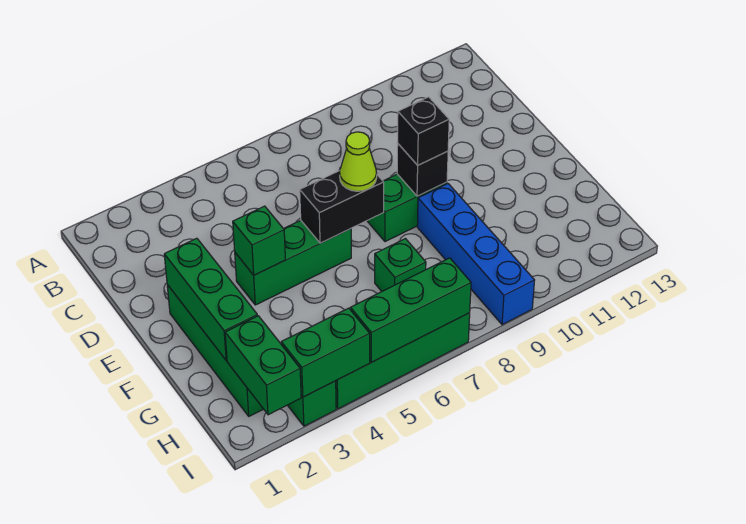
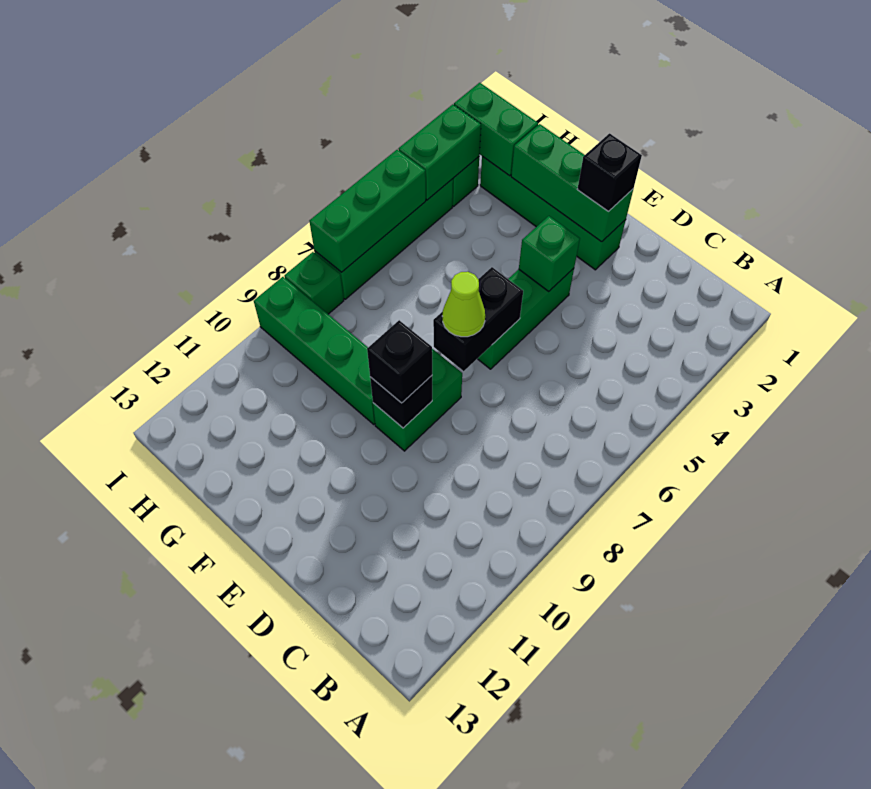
none -> black 1x1 brick [577,133,642,212]
blue 1x4 brick [417,184,535,325] -> green 1x4 brick [254,277,375,425]
green 1x1 brick [375,239,426,291] -> green 1x1 brick moved to [285,252,344,314]

